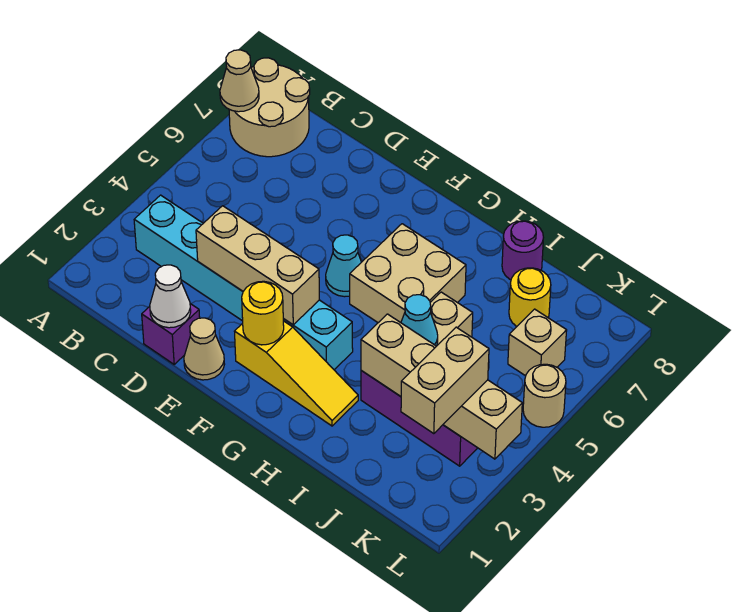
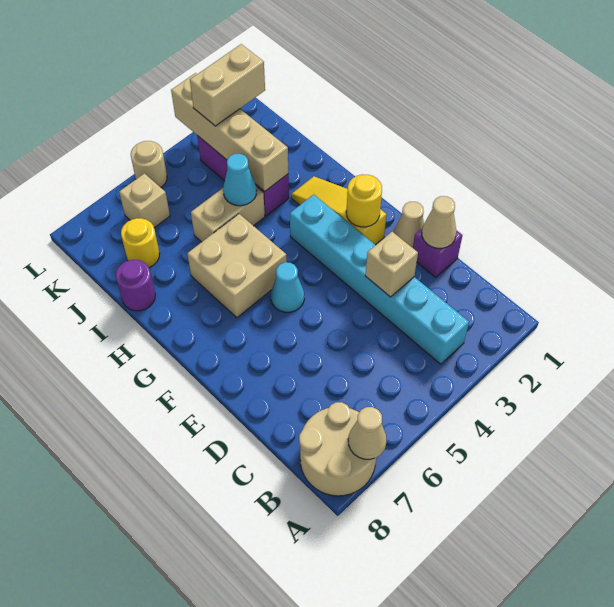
white 1x1 cone [150,265,191,328] -> tan 1x1 cone [422,196,456,248]
tan 1x3 brick [196,206,319,325] -> tan 1x1 brick [365,232,418,297]

